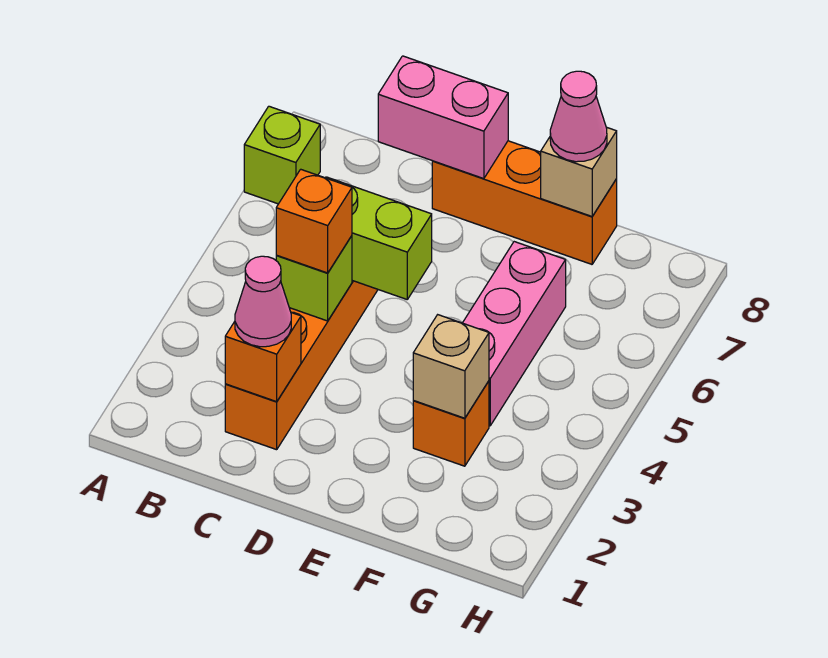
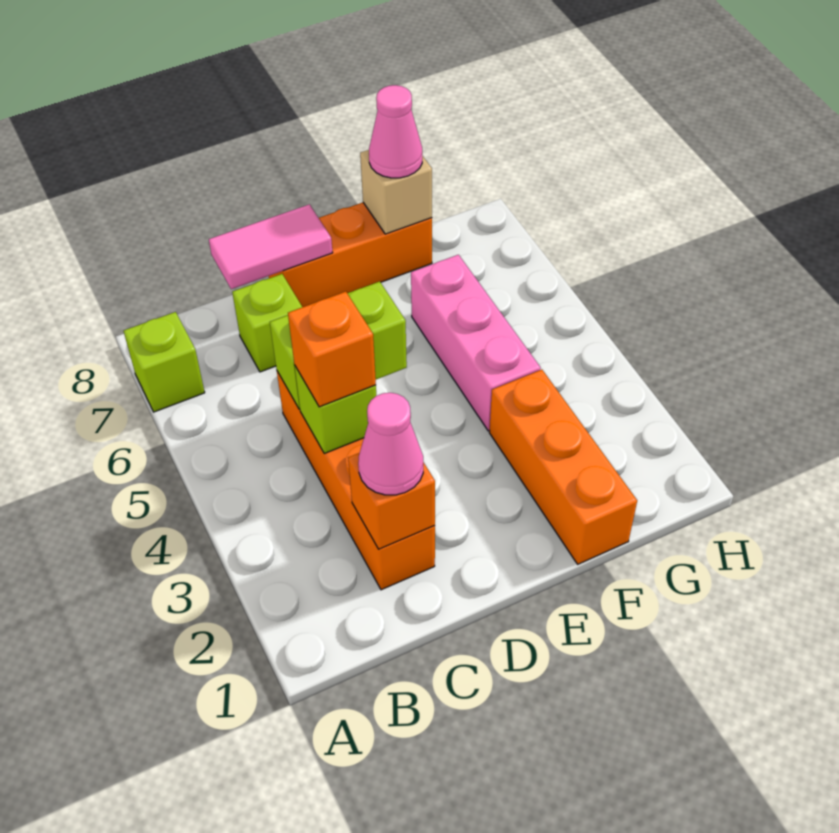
none -> lime 1x1 brick [232,274,302,372]
pink 1x2 brick [378,56,508,179] -> pink 1x2 tile [209,204,333,289]
orange 1x1 brick [413,381,489,466] -> orange 1x3 brick [489,370,637,564]
tan 1x1 brick [413,315,489,418] -> none

